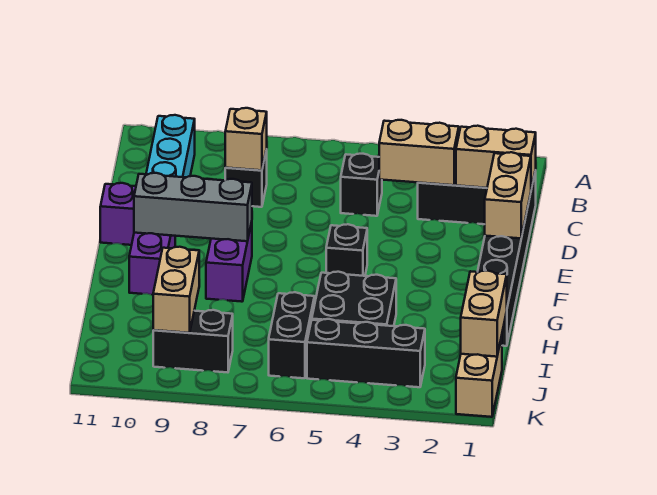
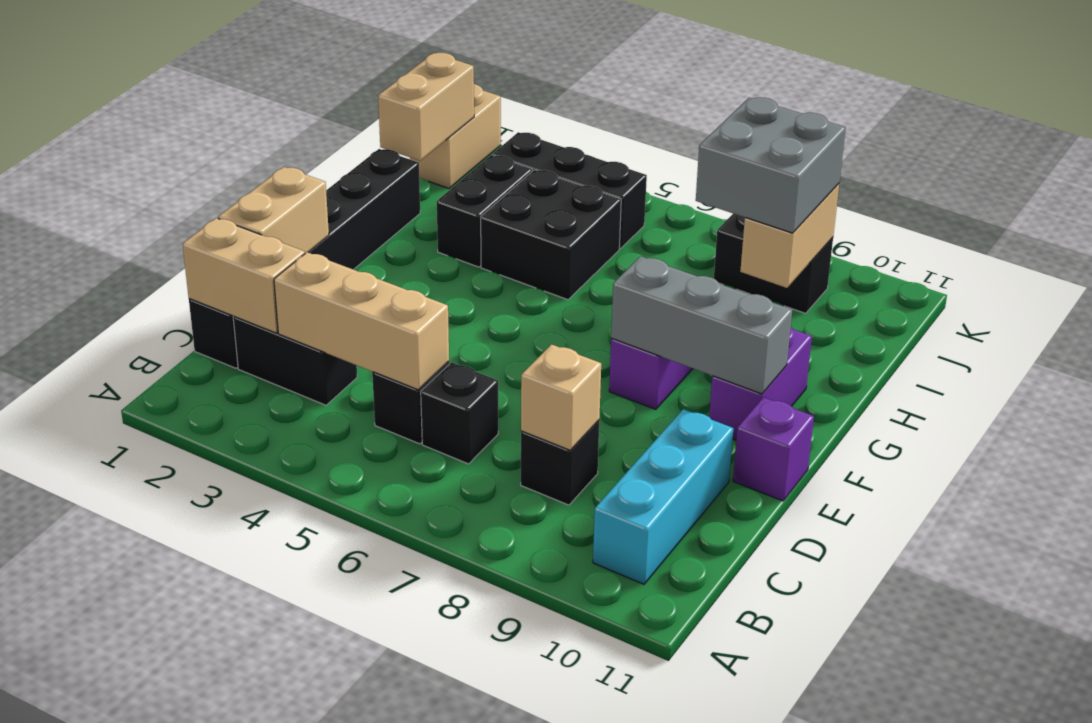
tan 1x2 brick [379,120,459,185] -> tan 1x3 brick [274,252,449,390]
black 1x1 brick [326,224,367,276] -> black 1x1 brick moved to [421,362,498,464]
black 1x2 brick [269,292,315,378] -> black 1x2 brick moved to [437,155,533,267]
none -> grey 2x2 brick [696,97,846,233]

